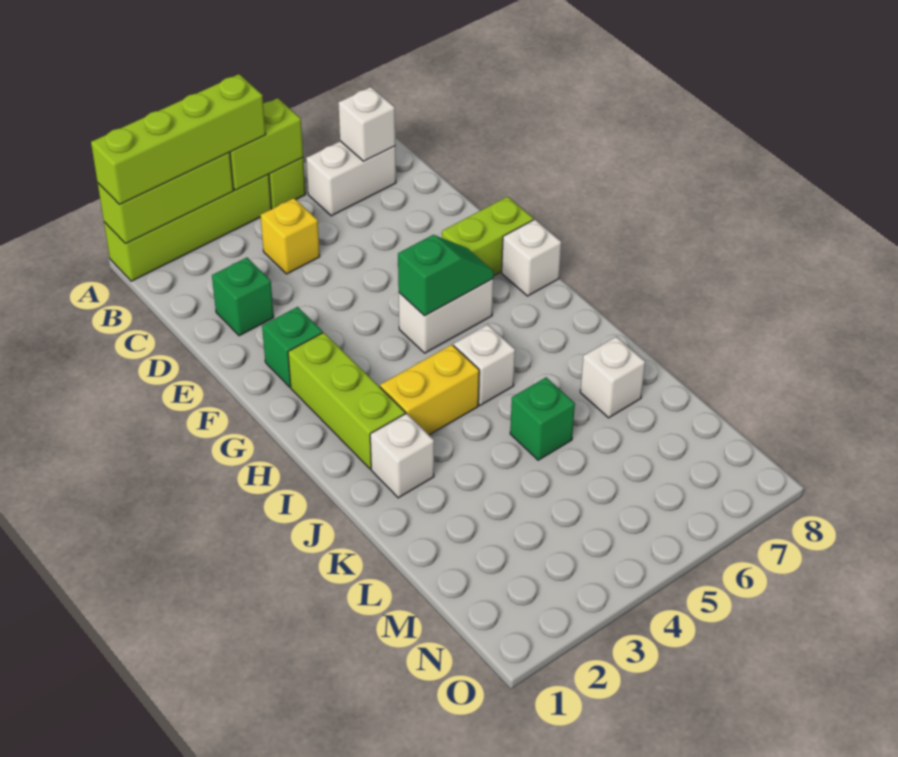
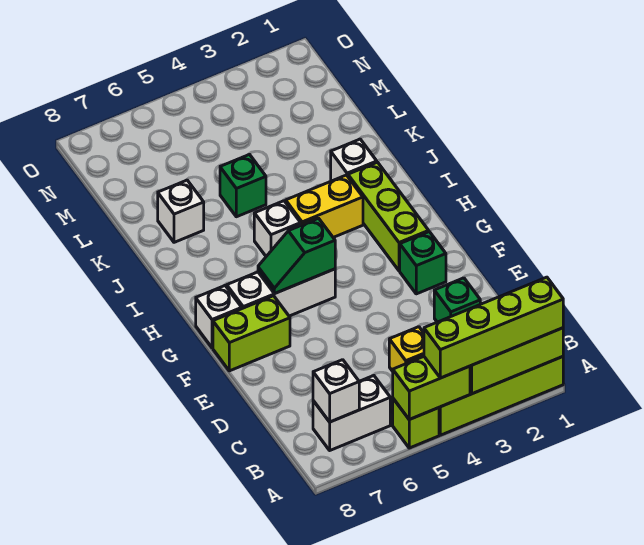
white 1x2 brick [399,279,493,353] -> white 1x3 brick [227,269,335,316]

